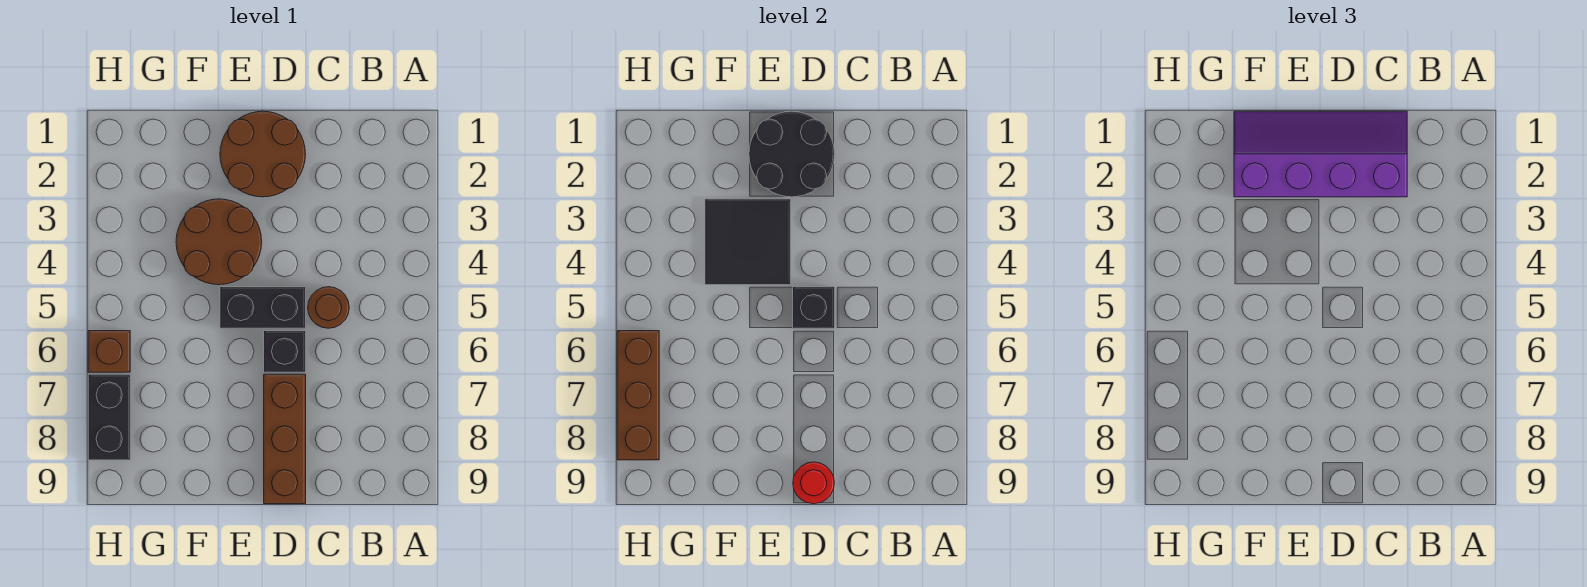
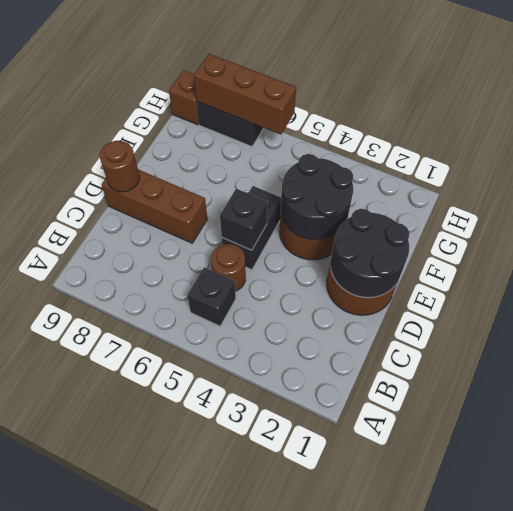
purple 2x4 slope [1234,111,1407,197] -> none
black 1x1 brick [264,331,306,372] -> black 1x1 brick moved to [187,267,236,326]
red 1x1 round brick [793,462,834,504] -> brown 1x1 round brick [100,141,140,192]
black 2x2 tile [705,199,791,285] -> black 2x2 round brick [281,154,353,240]
brown 1x1 brick [88,331,130,372] -> brown 1x1 brick moved to [169,70,199,125]

